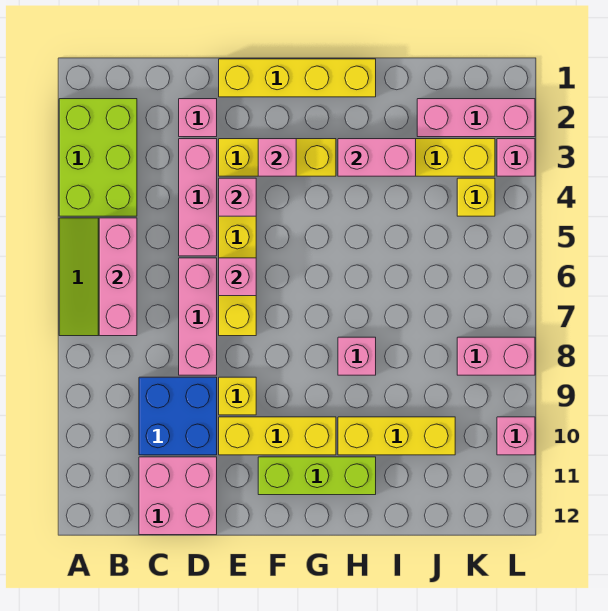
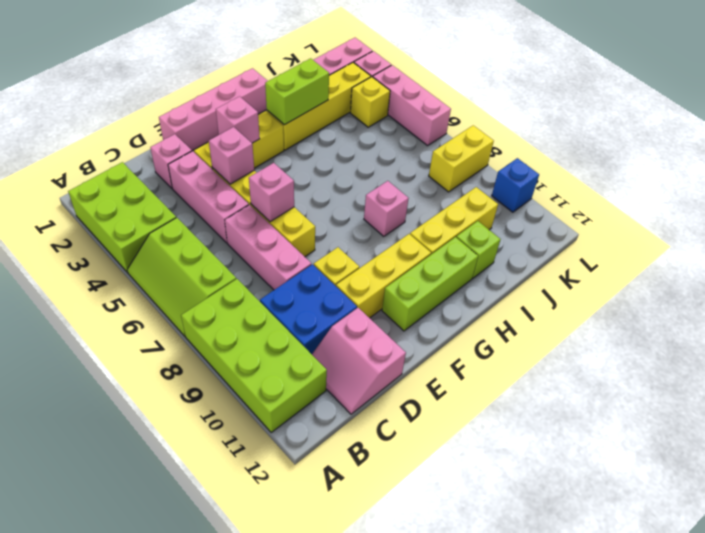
none -> lime 2x4 brick [181,279,327,432]
pink 1x3 brick [99,218,137,336] -> pink 1x3 brick moved to [373,65,451,146]
pink 2x2 brick [139,457,217,535] -> pink 2x2 slope [312,308,406,414]
yellow 1x4 brick [219,59,376,97] -> pink 1x4 brick [159,68,267,151]
pink 1x2 brick [338,139,416,176] -> lime 1x2 brick [265,58,329,125]
none -> lime 1x1 brick [456,221,500,278]
pink 1x2 brick [457,337,535,375] -> yellow 1x2 brick [429,125,494,192]
pink 1x1 brick [497,417,535,455] -> blue 1x1 brick [492,158,539,212]

